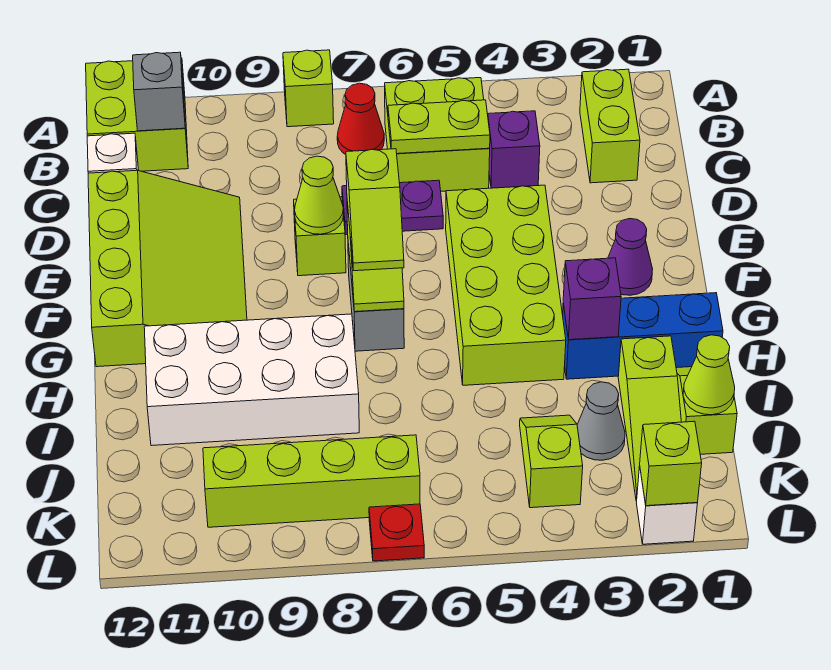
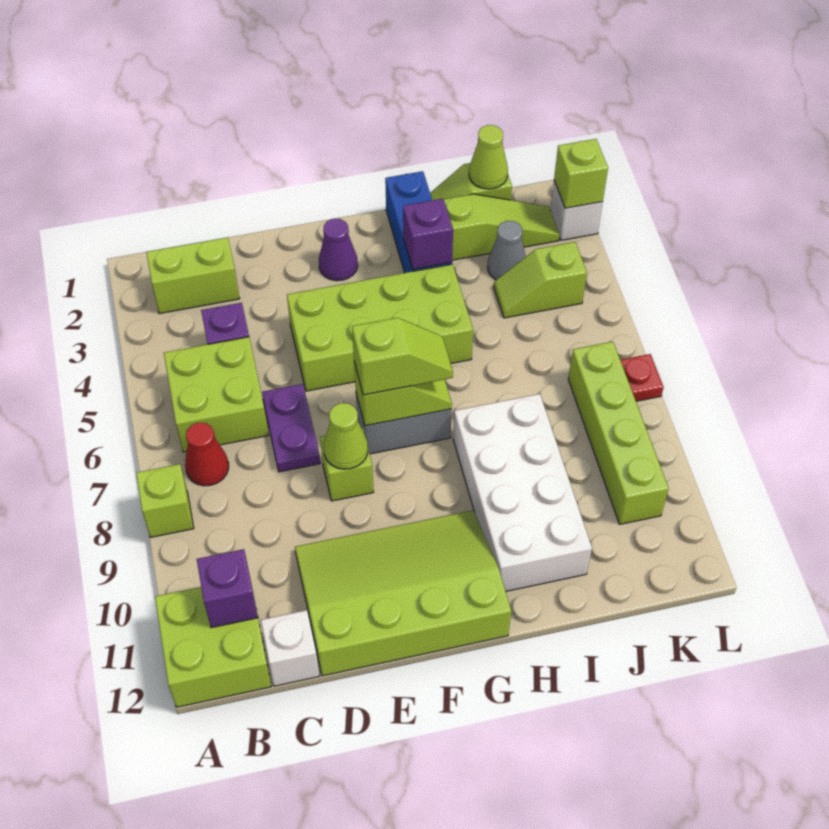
grey 1x1 brick [133,52,185,131] -> purple 1x1 brick [197,549,258,628]
lime 1x2 plate [388,100,490,154] -> none

